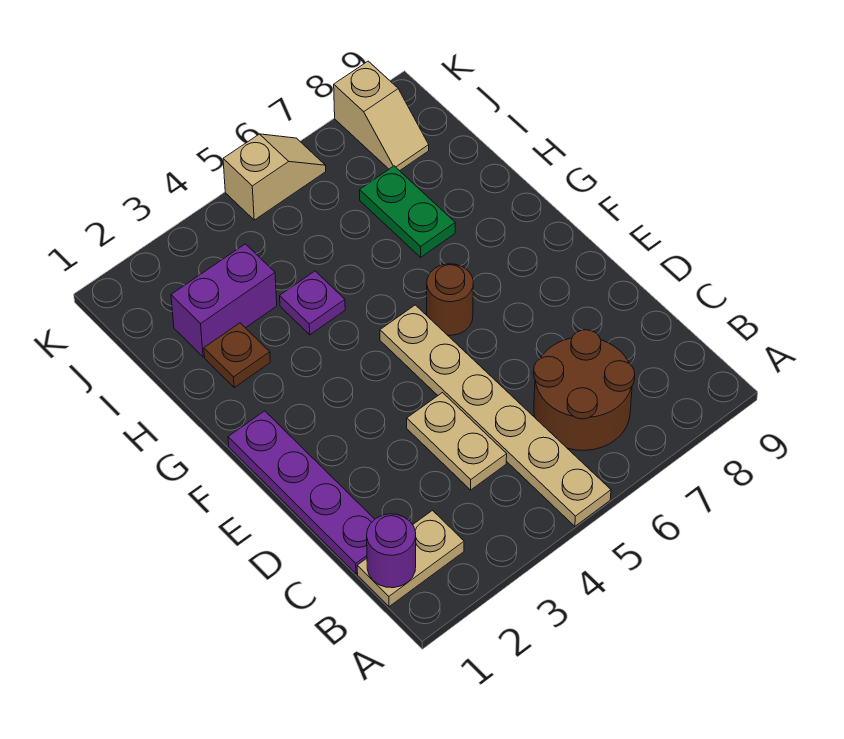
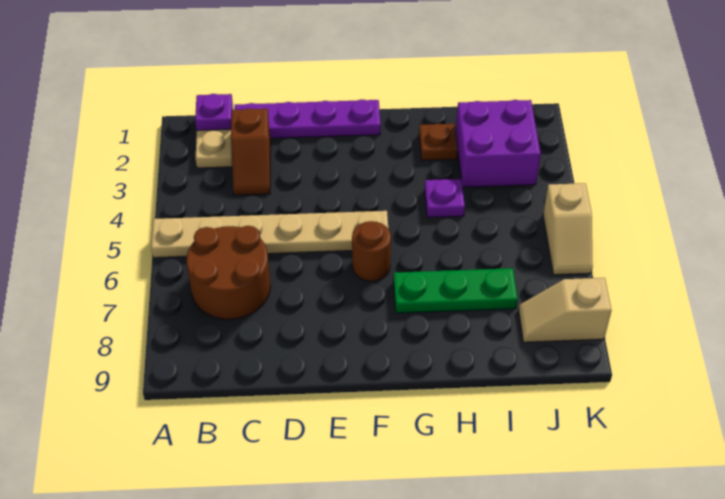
purple 1x1 round brick [367,514,416,588] -> purple 1x1 plate [195,94,233,131]
none -> brown 1x2 slope [231,108,270,195]
tan 1x2 plate [407,393,507,490] -> none
green 1x2 plate [360,166,455,257] -> green 1x3 plate [393,268,518,313]
purple 1x2 brick [171,244,277,357] -> purple 2x2 brick [456,100,541,187]

